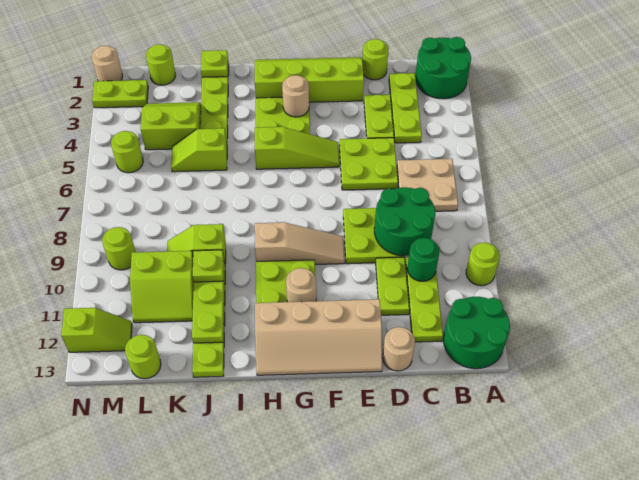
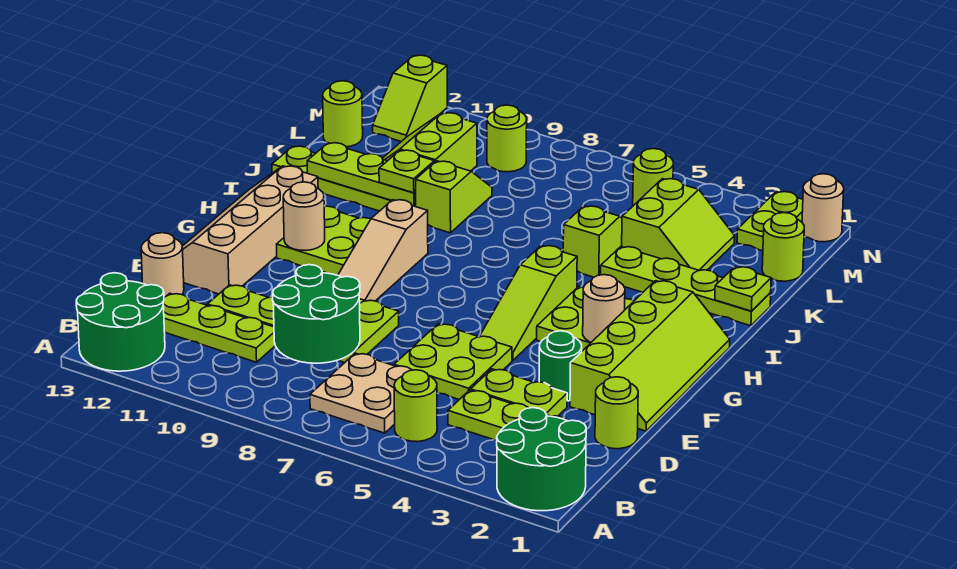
lime 1x1 round brick [466,243,500,286] -> lime 1x1 round brick moved to [394,370,437,442]
green 1x1 round brick [407,238,439,281] -> green 1x1 round brick moved to [539,331,582,401]

